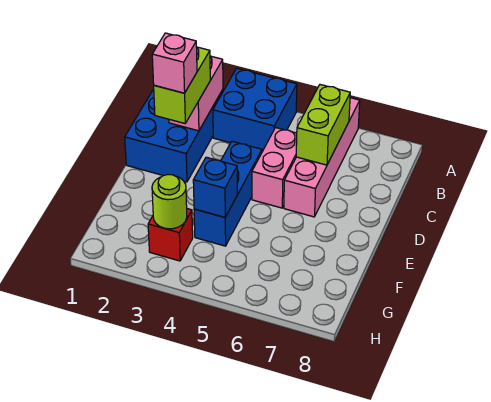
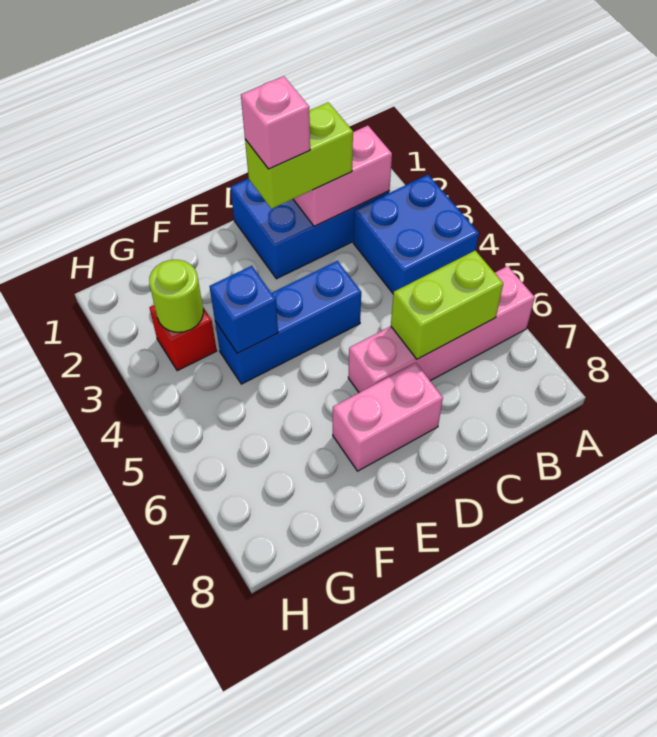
pink 1x2 brick [252,128,297,208] -> pink 1x2 brick moved to [333,363,443,471]

